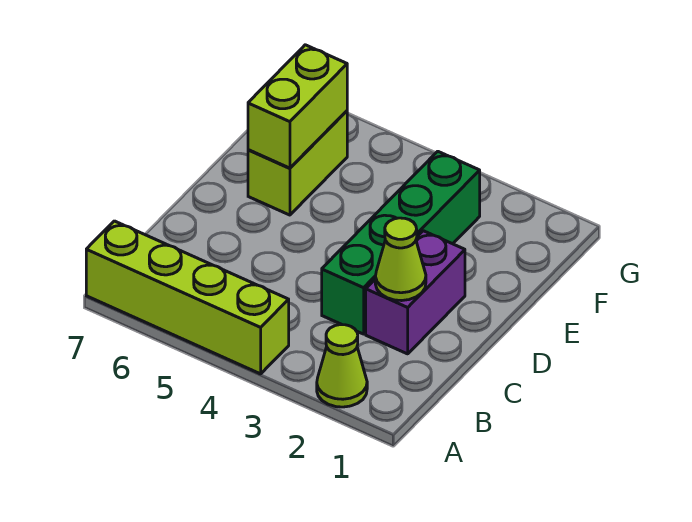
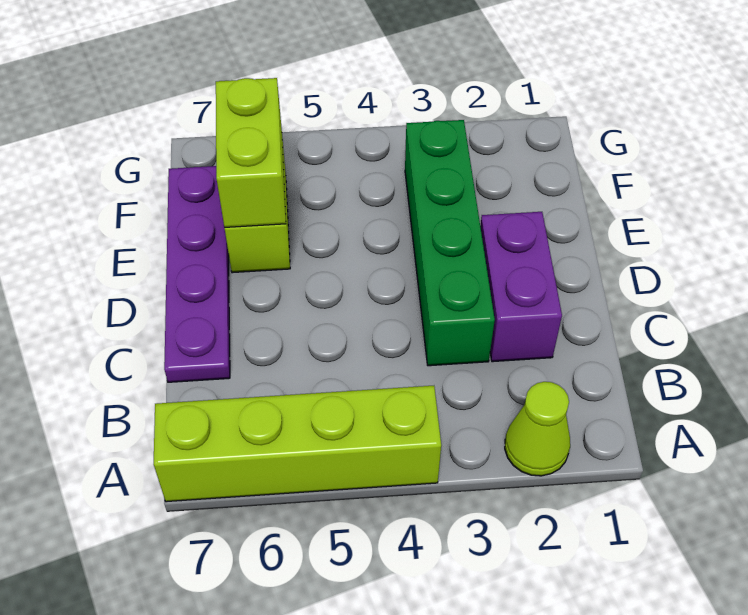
lime 1x1 cone [375,218,426,301] -> none
none -> purple 1x4 plate [164,166,230,382]

